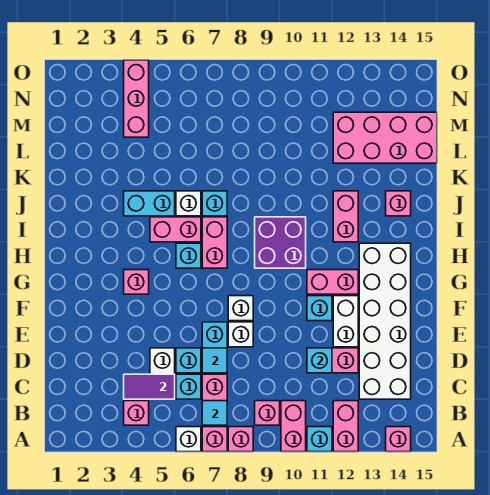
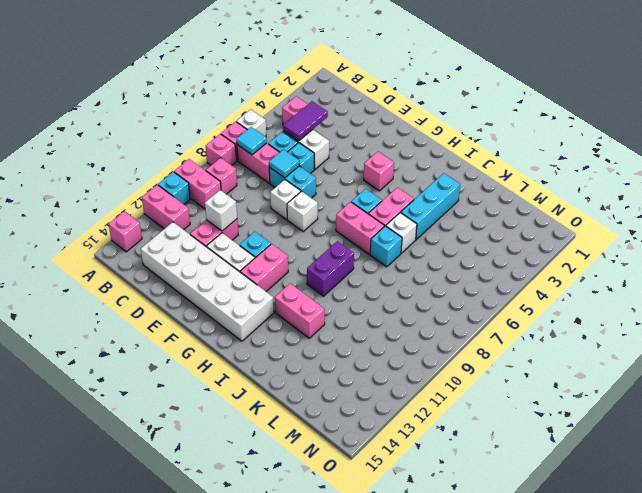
cyan 1x1 brick [307,348,332,373] -> white 1x1 brick [205,190,237,231]
purple 2x2 brick [255,217,306,268] -> purple 1x2 brick [307,241,354,296]
cyan 1x2 brick [124,191,175,216] -> cyan 1x3 brick [401,173,460,239]
pink 1x1 brick [386,191,411,216] -> none
pink 2x4 brick [333,112,437,163] -> none
pink 1x3 brick [124,60,149,137] -> none

